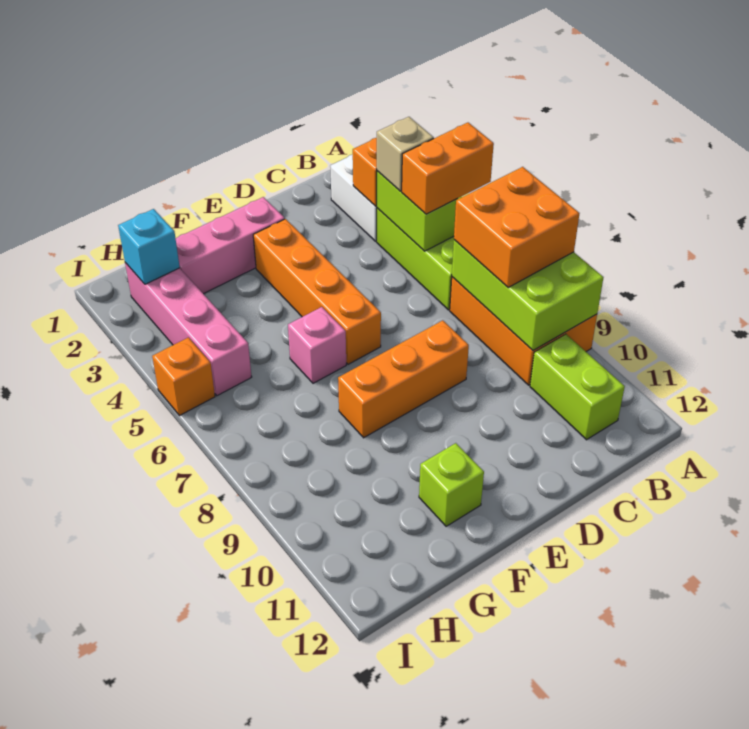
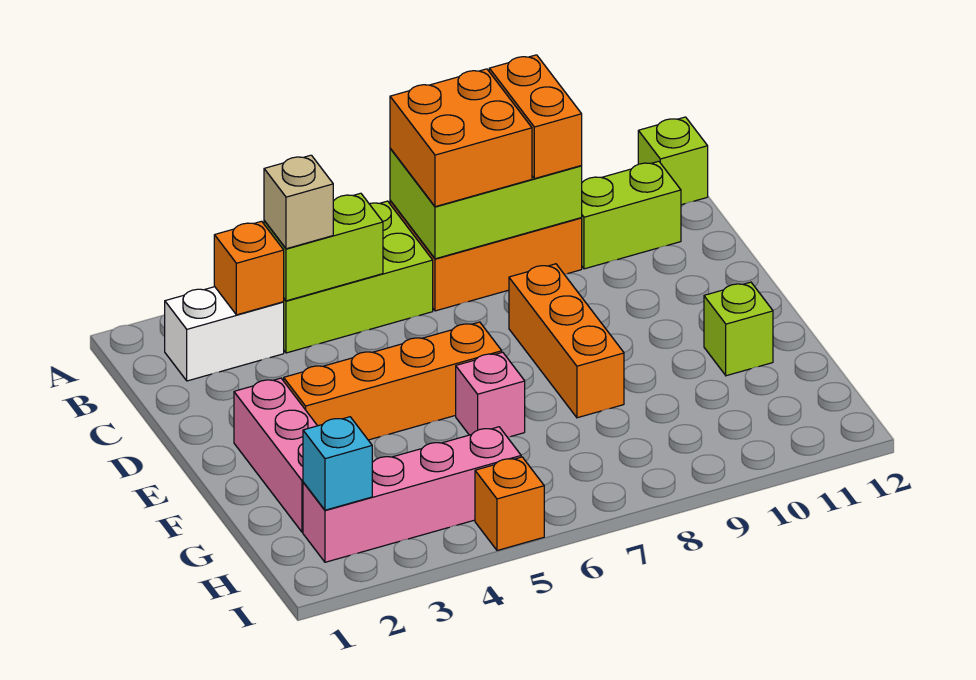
orange 1x2 brick [402,123,494,214] -> orange 1x2 brick moved to [489,55,582,179]
none -> lime 1x1 brick [638,117,708,205]

